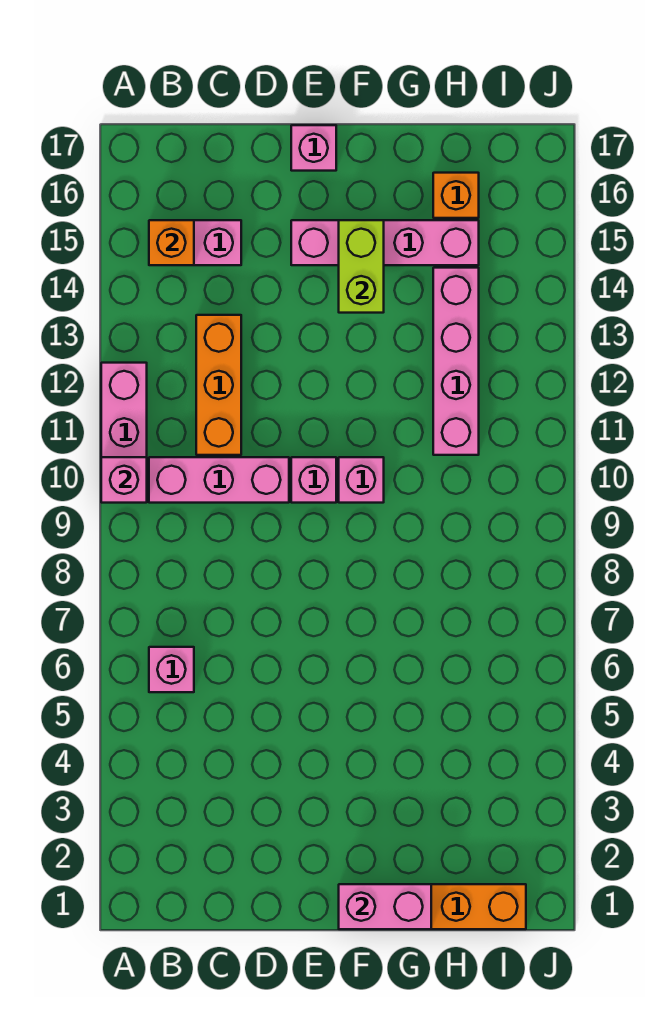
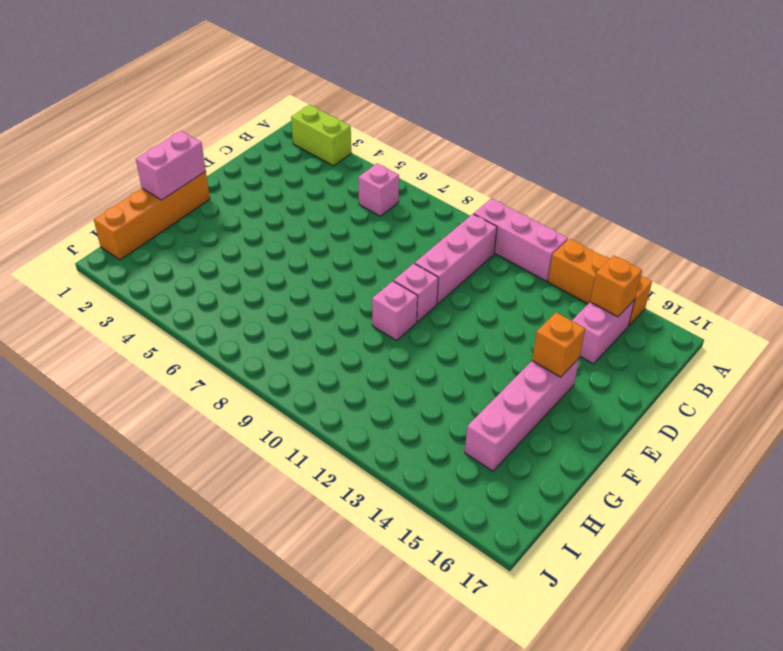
pink 1x1 brick [101,457,147,503] -> none
orange 1x3 brick [196,315,241,455] -> orange 1x3 brick moved to [548,239,652,326]
pink 1x1 brick [291,125,336,171] -> none
lime 1x2 brick [339,220,384,313] -> lime 1x2 brick moved to [291,105,351,166]
pink 1x4 brick [433,268,479,455] -> none
orange 1x1 brick [433,173,479,218] -> orange 1x1 brick moved to [532,312,585,377]

